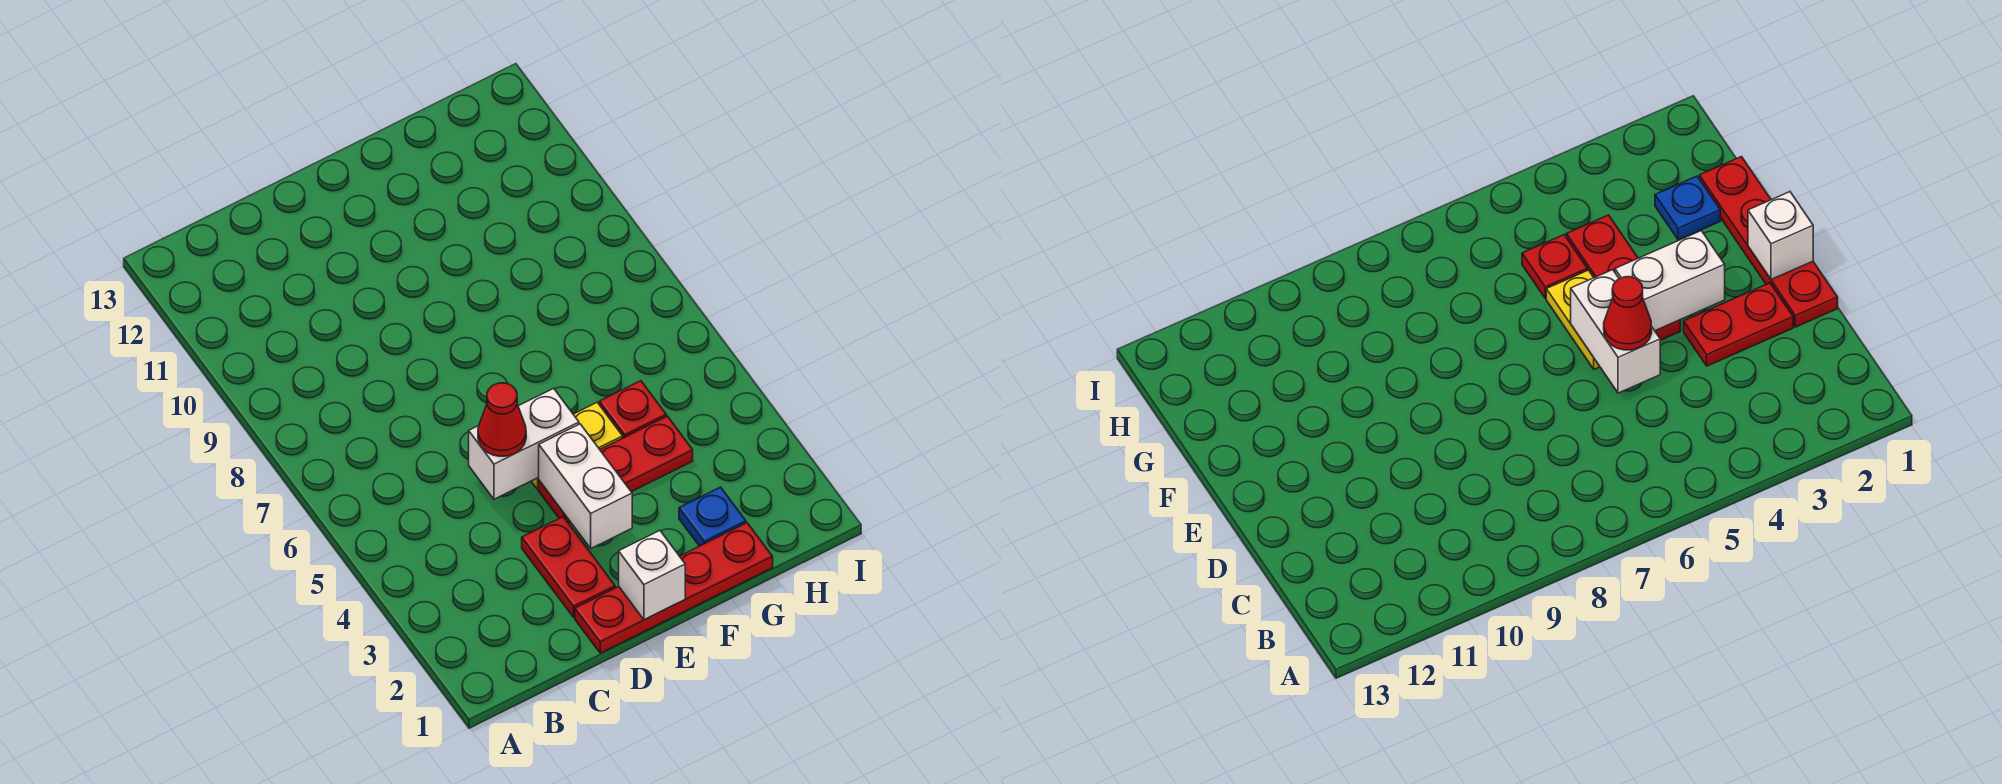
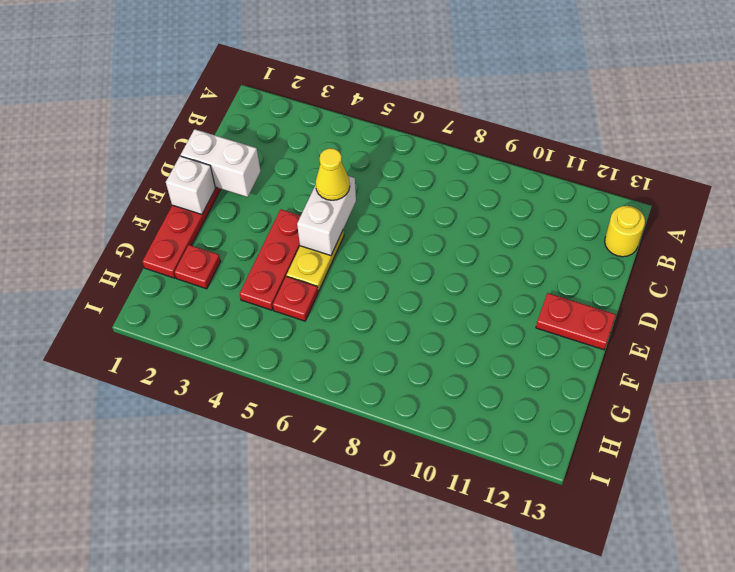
none -> yellow 1x1 round brick [605,206,645,257]
red 1x2 plate [522,517,615,617] -> red 1x2 plate moved to [536,293,616,350]
red 1x1 cone [478,383,526,456] -> yellow 1x1 cone [316,148,350,200]
white 1x2 brick [538,424,632,548] -> white 1x2 brick moved to [181,129,261,197]
blue 1x1 plate [679,487,746,546] -> red 1x1 plate [174,245,221,289]

